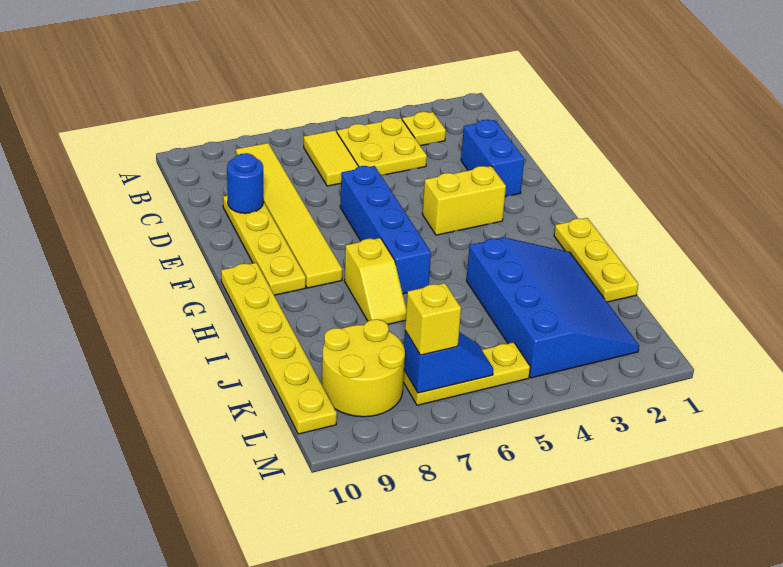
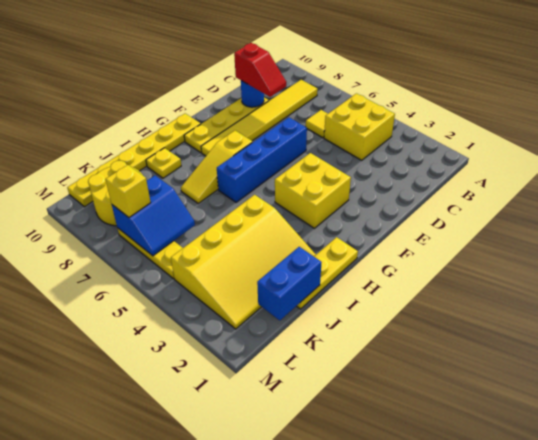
yellow 1x1 plate [402,112,446,146] -> yellow 1x1 plate moved to [146,148,181,178]
yellow 2x2 plate [337,118,427,175] -> yellow 2x2 brick [324,93,395,160]
yellow 1x2 tile [304,130,359,186] -> yellow 1x1 tile [306,110,328,138]
blue 1x2 brick [461,120,524,197] -> blue 1x2 brick moved to [257,247,322,320]
none -> red 1x2 slope [234,43,286,97]
yellow 1x2 brick [422,166,506,235] -> yellow 2x2 brick [275,153,351,228]
yellow 1x2 slope [344,238,406,324] -> yellow 1x3 slope [181,131,253,203]
blue 3x4 slope [466,238,639,378] -> yellow 3x4 slope [171,195,316,329]
blue 1x2 slope [404,331,493,393] -> blue 2x2 slope [112,176,195,256]

